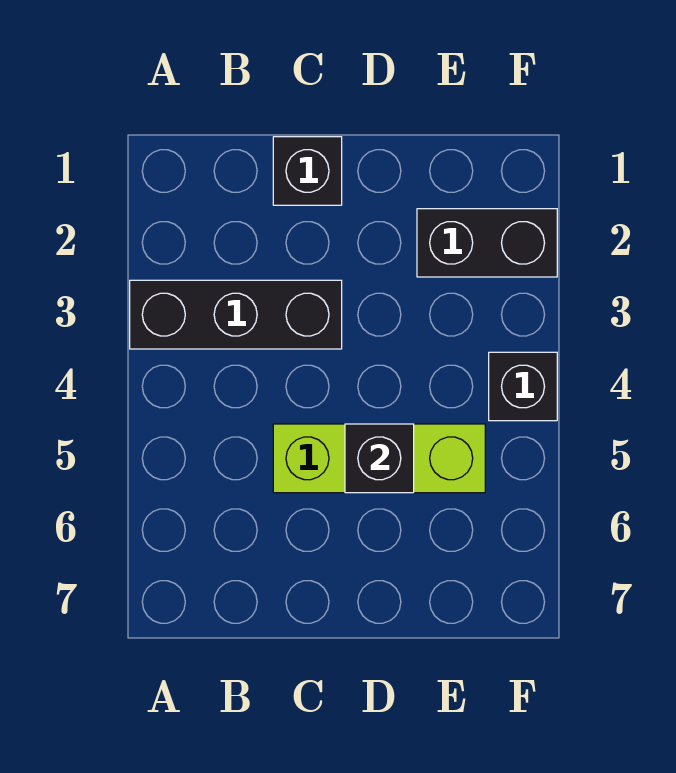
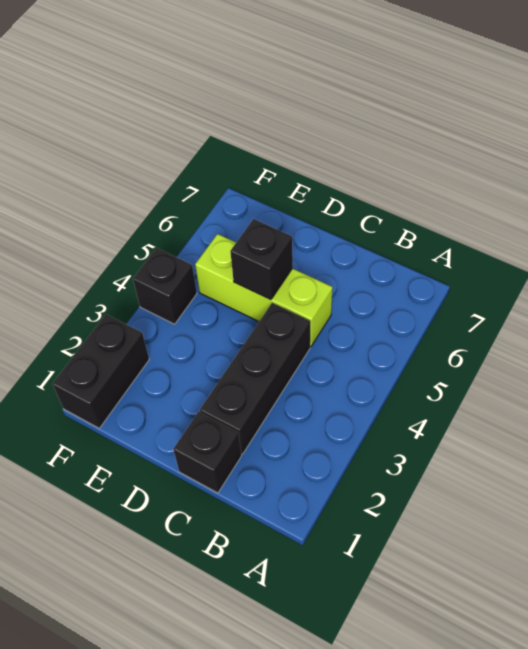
black 1x3 brick [130,280,342,349] -> black 1x3 brick turned to [200,303,310,454]
black 1x2 brick [417,209,557,277] -> black 1x2 brick turned to [53,314,149,428]

